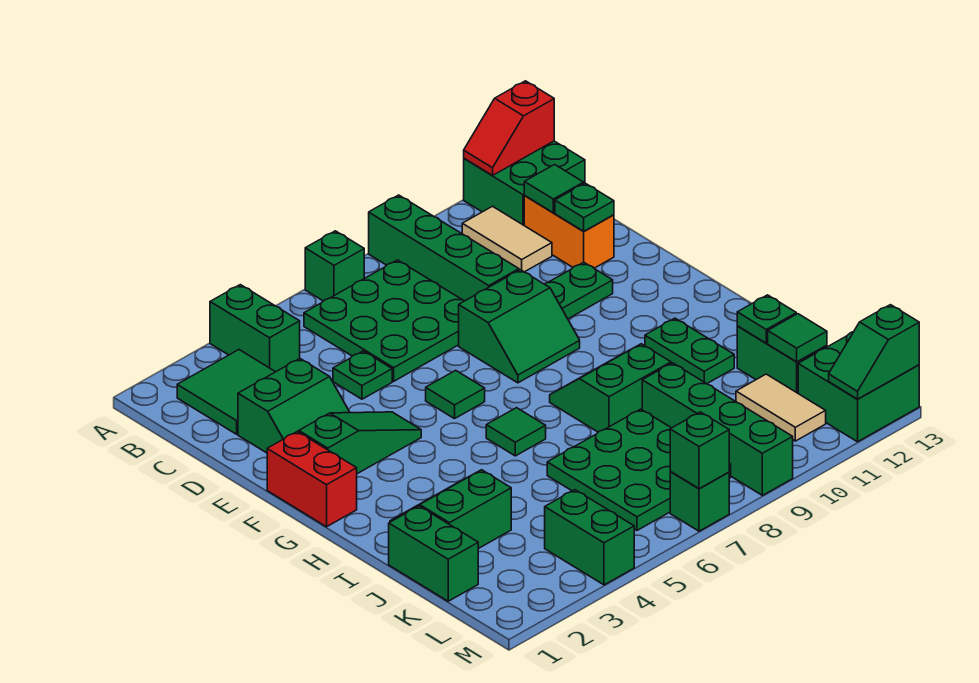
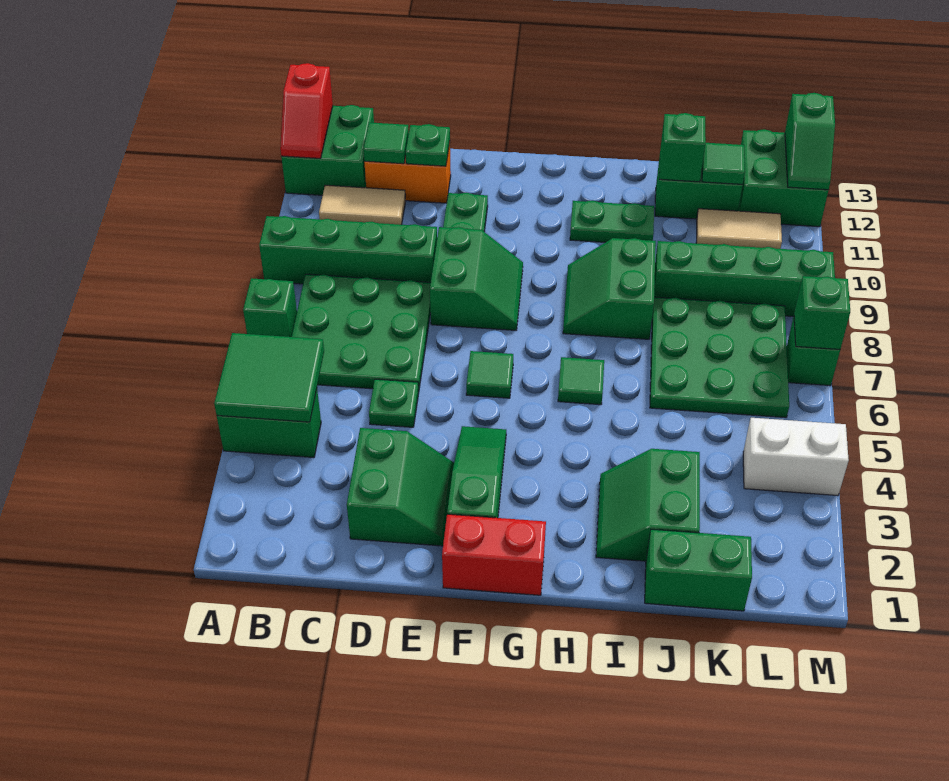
green 2x2 tile [177,350,275,434] -> green 2x2 tile moved to [214,333,324,422]
green 1x1 plate [737,295,796,343] -> green 1x1 brick [659,113,706,182]
green 1x2 brick [545,490,634,585] -> white 1x2 brick [743,418,849,495]

